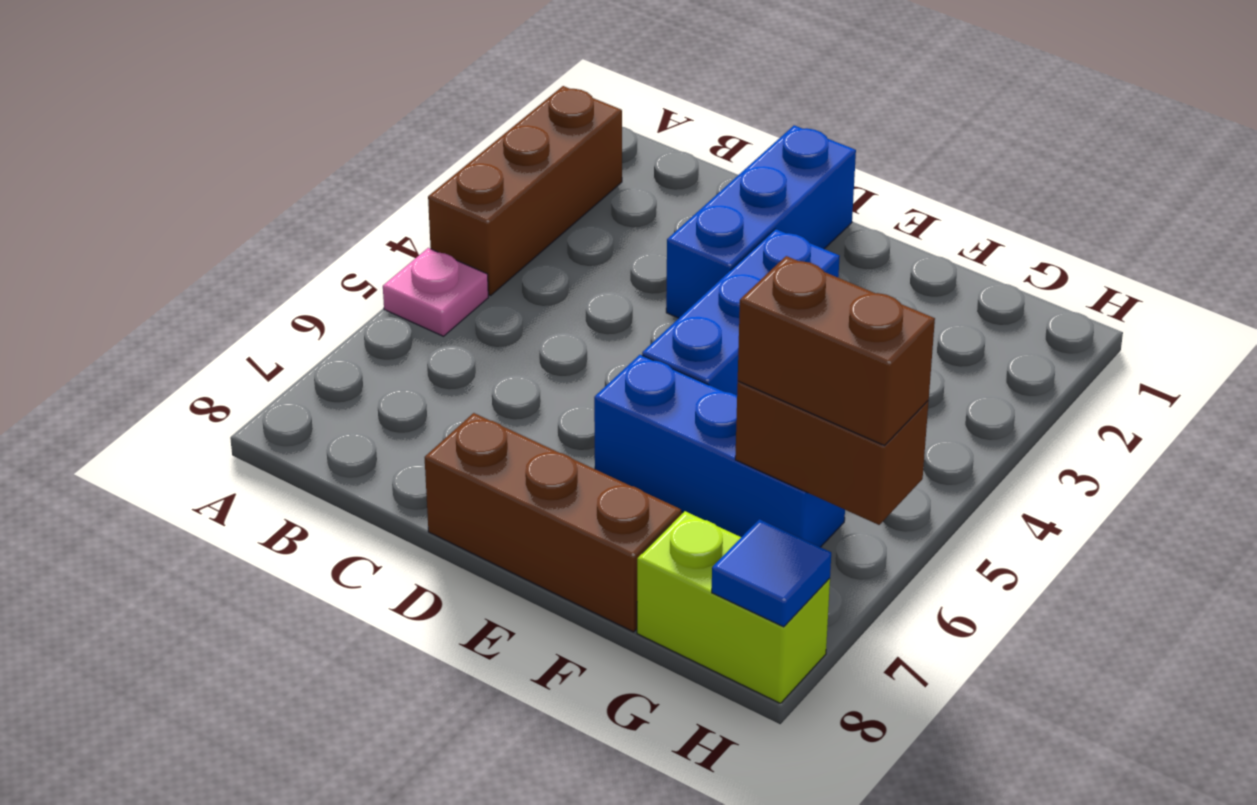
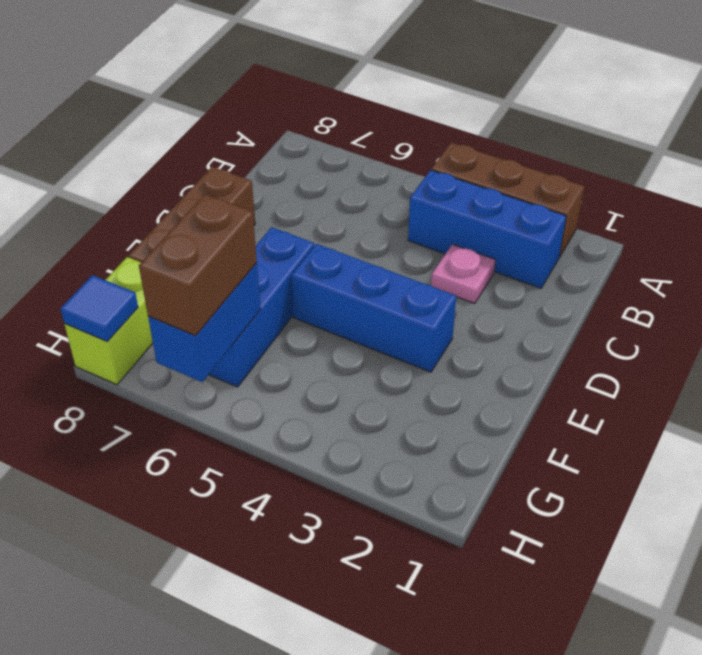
pink 1x1 plate [383,248,488,336] -> pink 1x1 plate moved to [431,244,496,303]
blue 1x3 brick [666,125,856,318] -> blue 1x3 brick moved to [408,170,566,288]
brown 1x2 brick [735,381,929,525] -> blue 1x2 brick [148,263,261,382]

